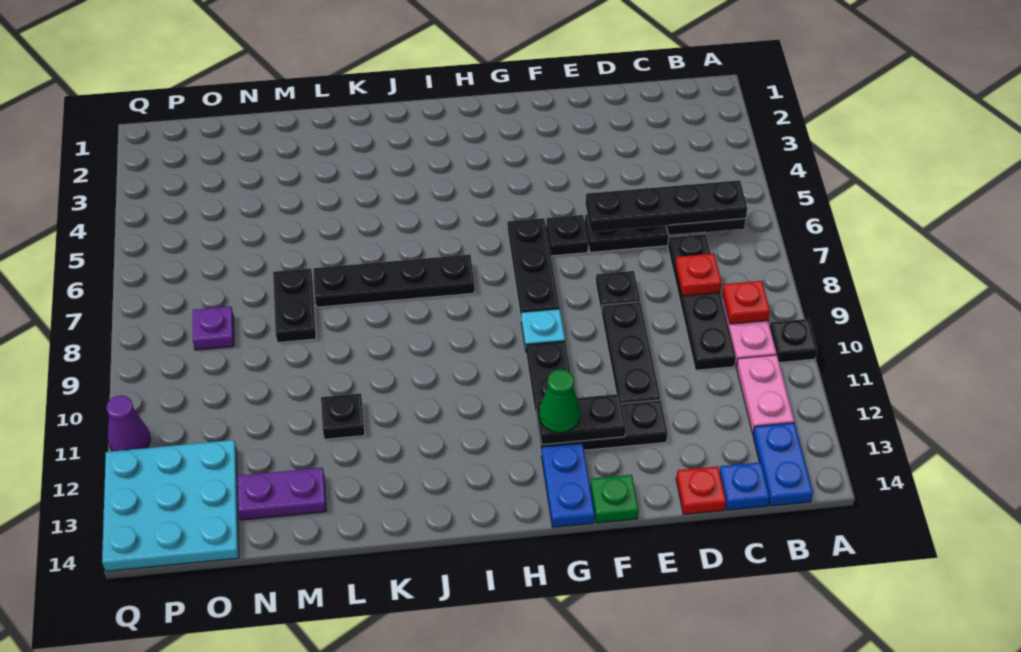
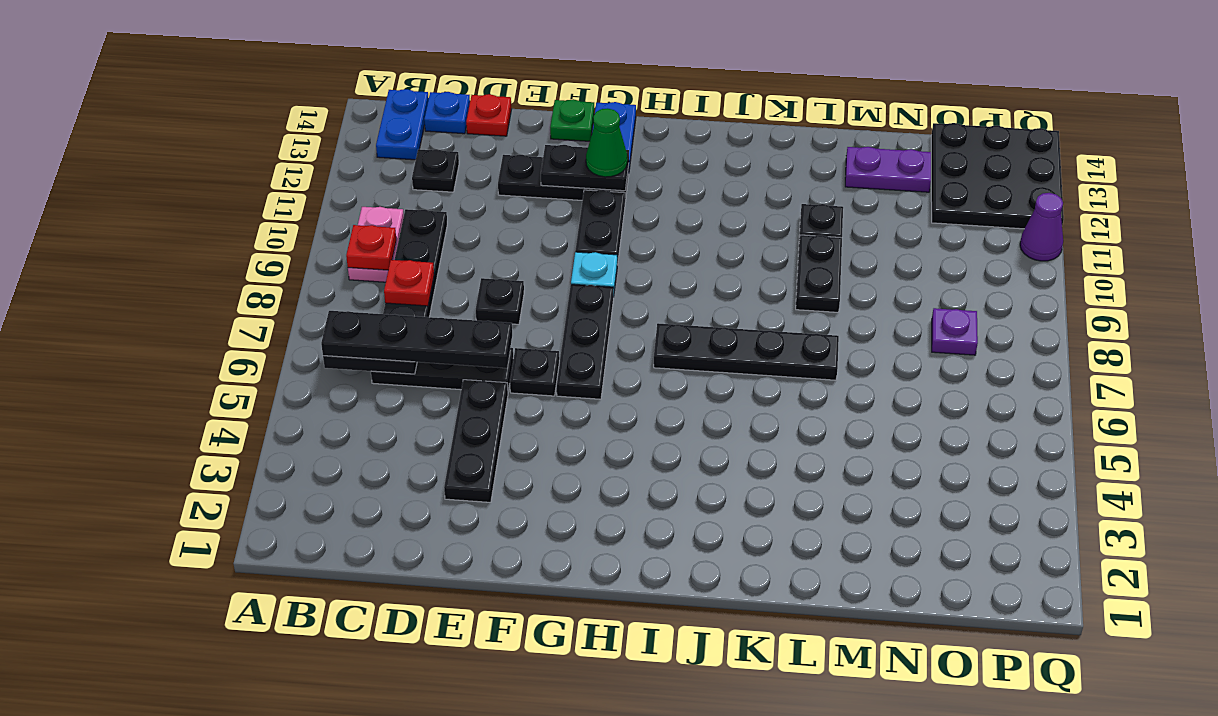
black 1x1 plate [770,319,817,363] -> black 1x1 plate moved to [412,149,459,192]
pink 1x2 plate [737,355,794,434] -> none
black 1x3 plate [602,302,660,404] -> black 1x3 plate moved to [444,380,508,502]
black 1x2 plate [273,268,316,343] -> black 1x2 plate moved to [796,235,842,312]
cyan 3x3 plate [102,440,239,571] -> black 3x3 plate [931,123,1064,229]

